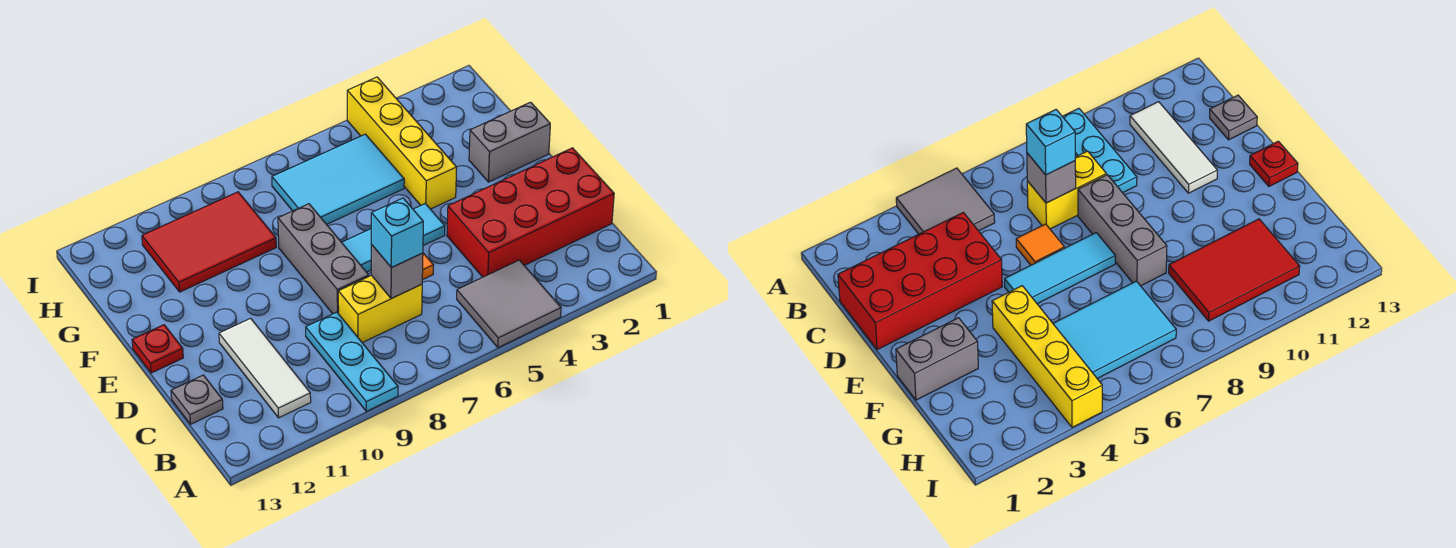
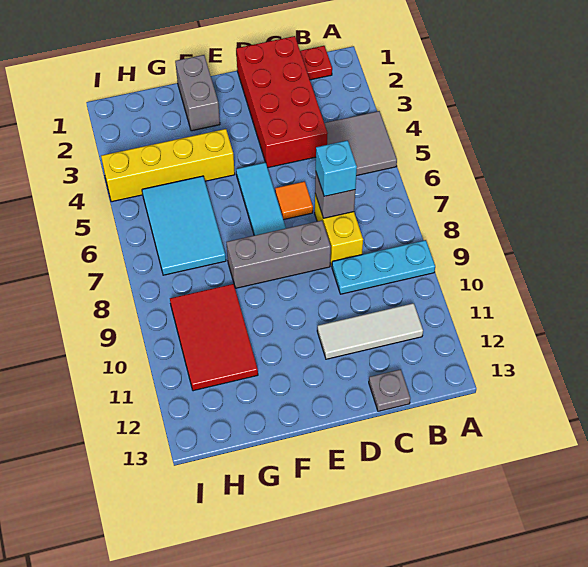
red 1x1 plate [132,325,183,373] -> red 1x1 plate moved to [300,46,332,80]

